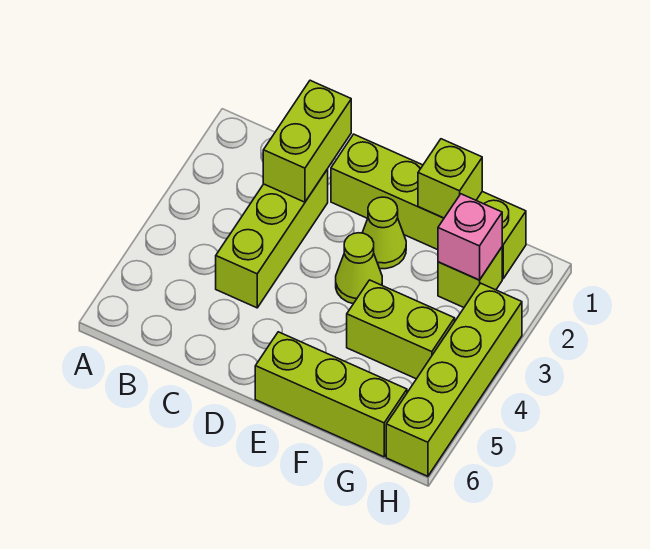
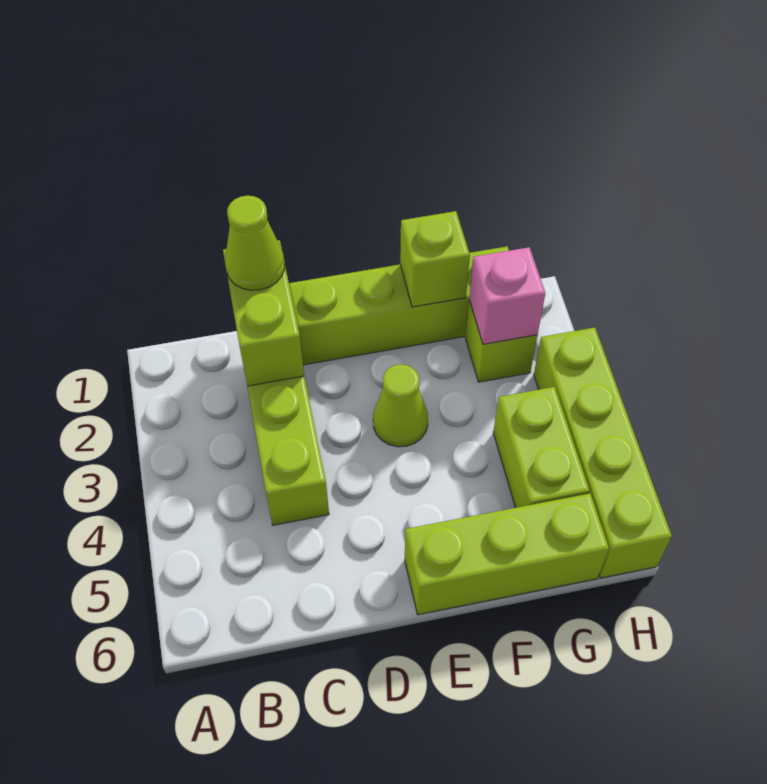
lime 1x1 cone [362,197,406,269] -> lime 1x1 cone moved to [225,196,285,290]
lime 1x2 brick [347,280,455,379] -> lime 1x2 brick turned to [493,387,589,508]

